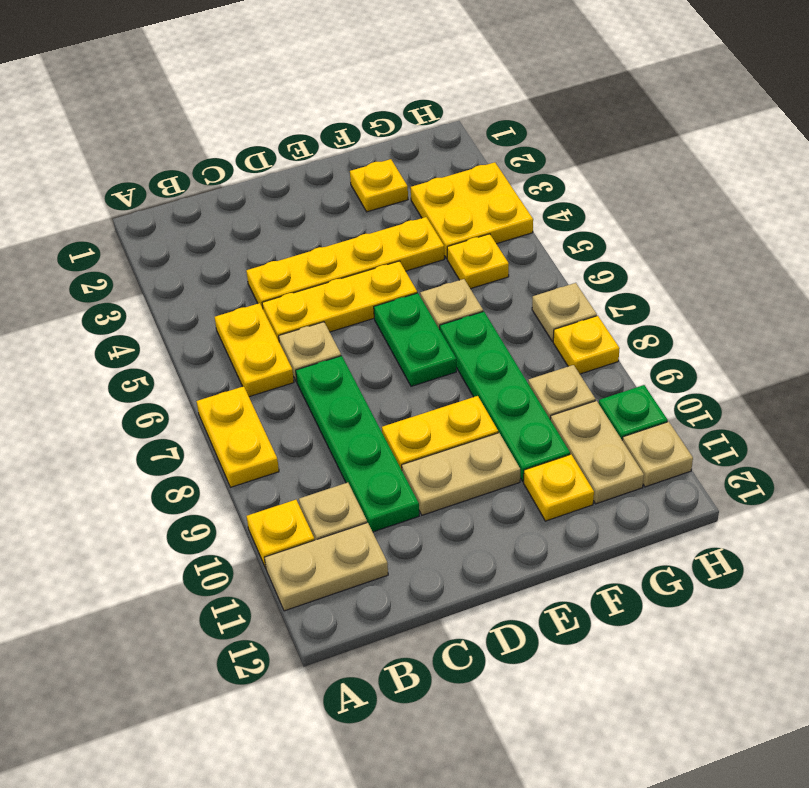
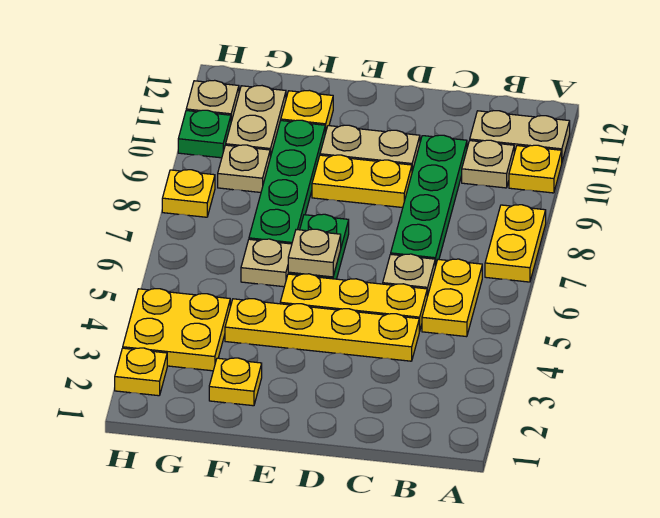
yellow 1x1 plate [447,234,509,289] -> yellow 1x1 plate moved to [115,348,167,396]
tan 1x1 plate [532,283,597,341] -> tan 1x1 plate moved to [288,229,341,277]

